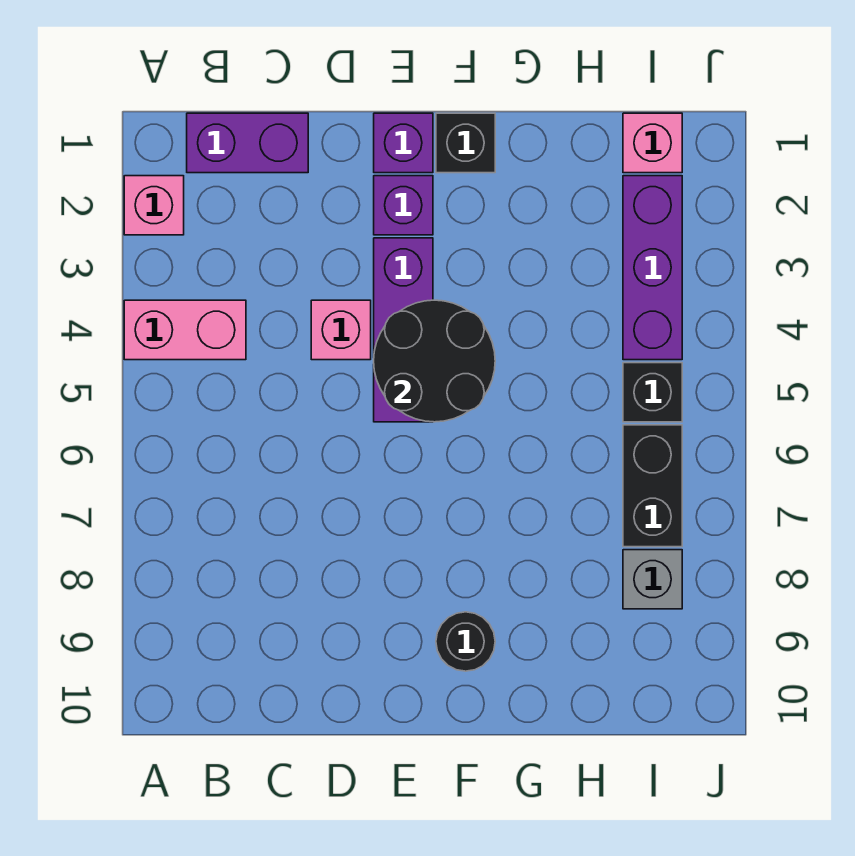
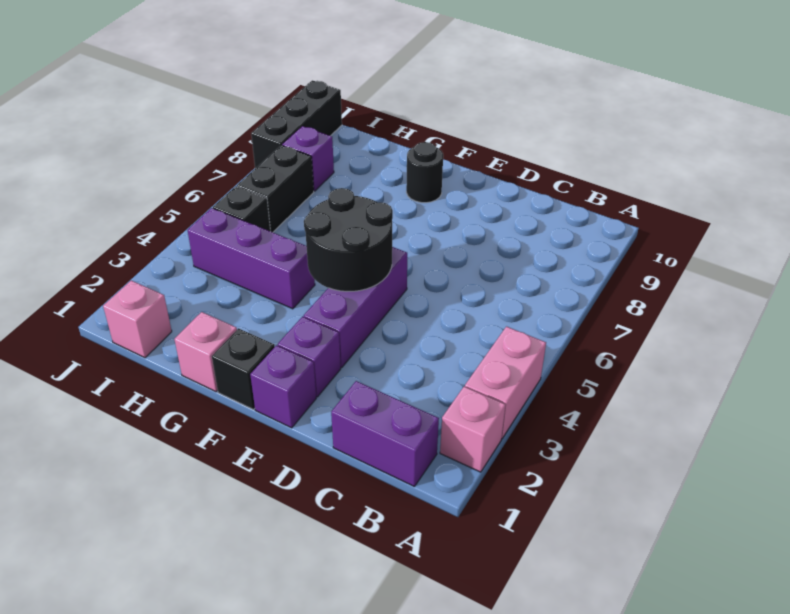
pink 1x2 brick [124,300,246,360] -> pink 1x2 brick turned to [465,327,546,439]
pink 1x1 brick [311,300,371,360] -> pink 1x1 brick moved to [174,312,237,392]
purple 1x3 brick [623,176,682,360] -> purple 1x3 brick turned to [188,208,315,309]
grey 1x1 brick [623,550,682,609] -> purple 1x1 brick [282,126,334,191]
none -> black 1x3 brick [251,80,342,168]

